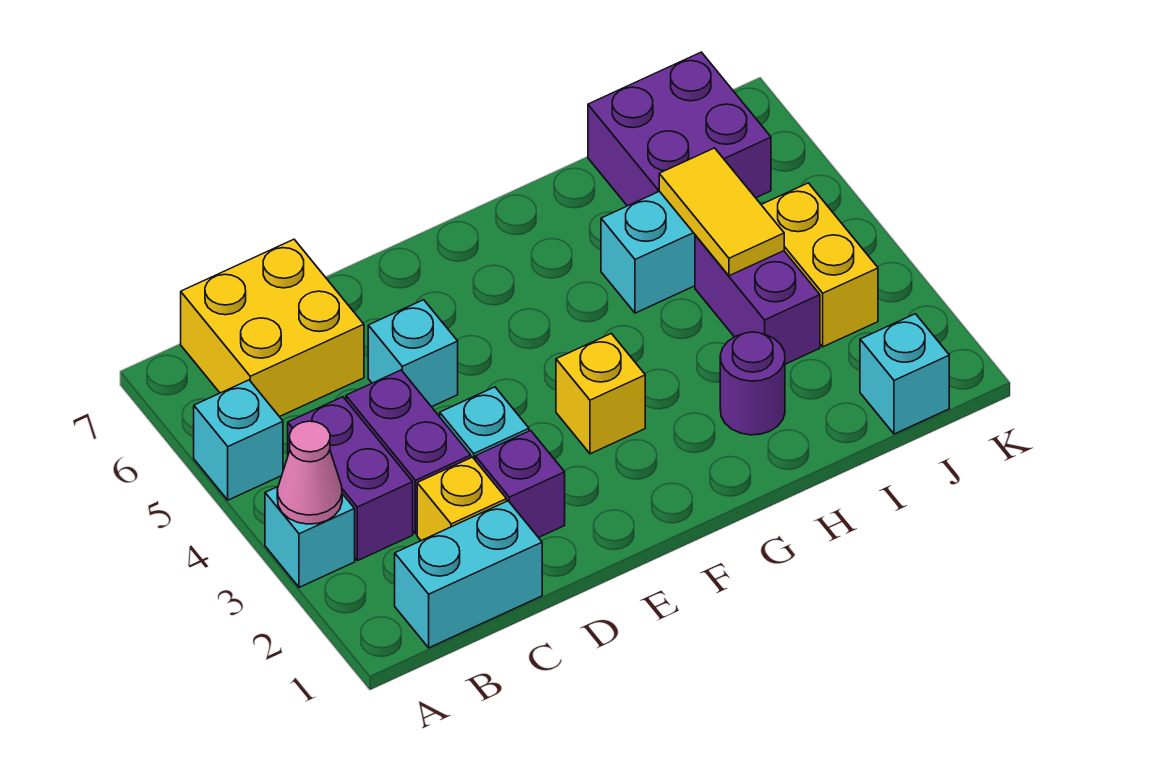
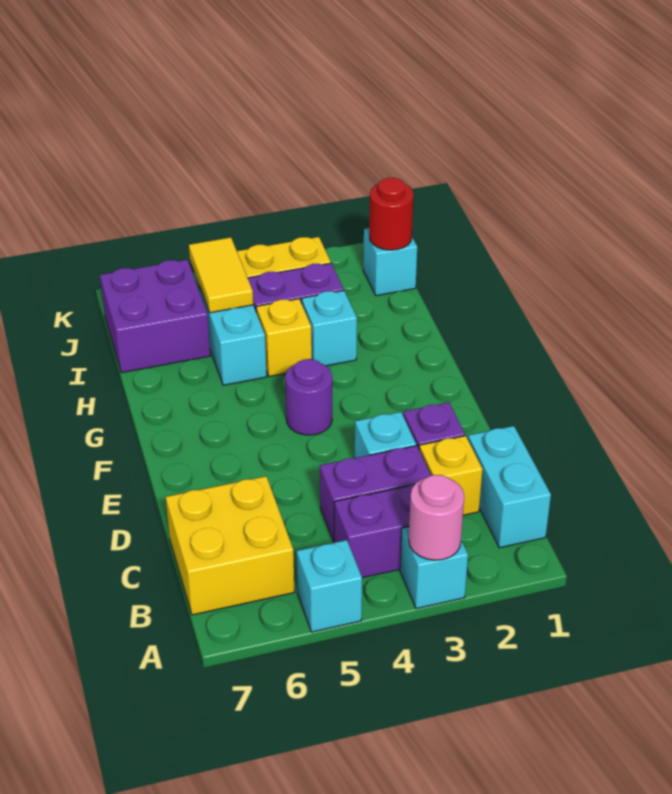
pink 1x1 cone [277,421,342,524] -> pink 1x1 round brick [409,475,464,560]
cyan 1x1 brick [368,300,458,407] -> cyan 1x1 brick moved to [302,291,357,366]
yellow 1x1 brick [556,333,645,454] -> yellow 1x1 brick moved to [256,299,312,377]
purple 1x1 round brick [720,332,785,435] -> purple 1x1 round brick moved to [285,359,332,435]
yellow 1x2 tile [659,148,784,276] -> yellow 1x2 tile turned to [189,237,253,313]
none -> red 1x1 round brick [369,178,413,250]

